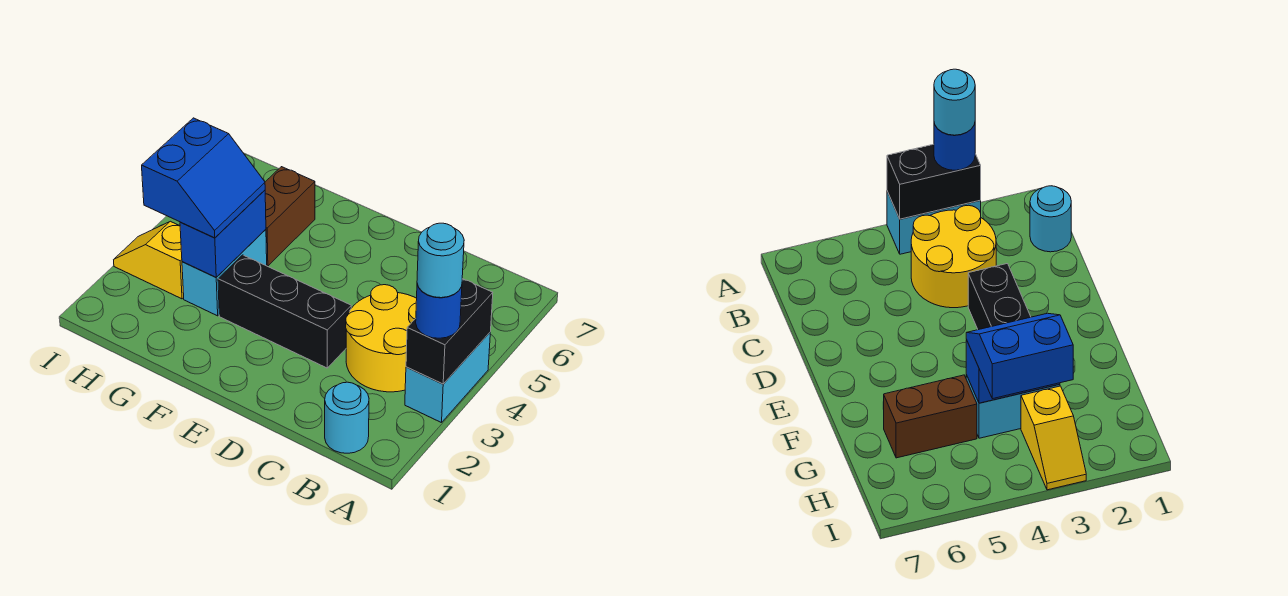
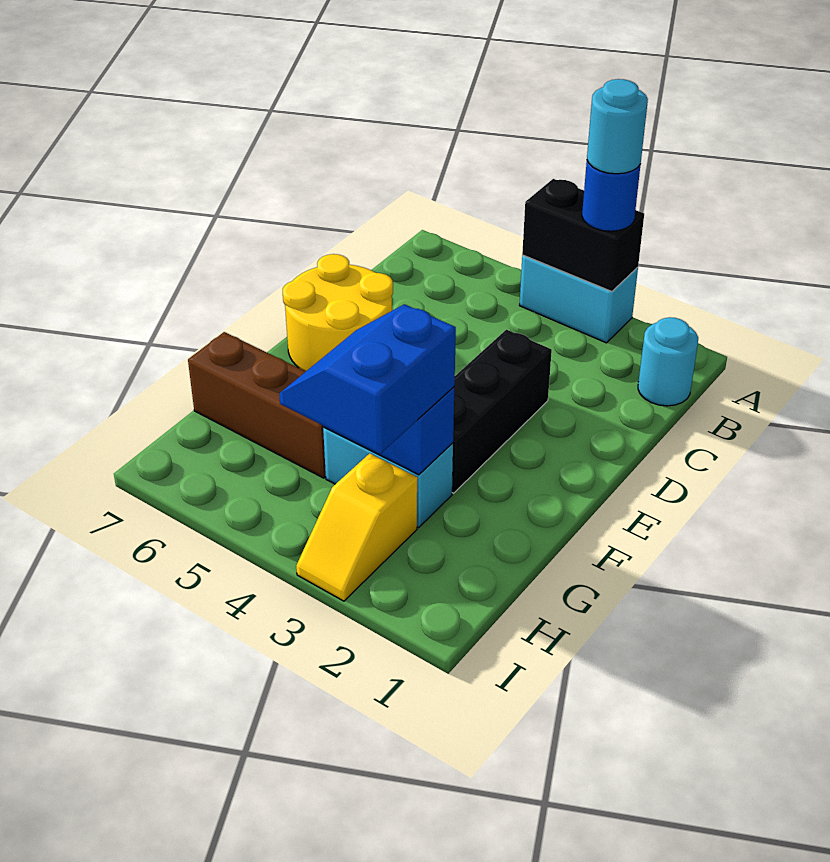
yellow 2x2 round brick [346,285,417,392] -> yellow 2x2 round brick moved to [283,254,393,371]
blue 2x2 slope [142,118,265,238] -> blue 2x2 slope turned to [279,304,456,454]
brown 1x2 brick [265,167,315,266] -> brown 1x3 brick [188,332,326,478]

